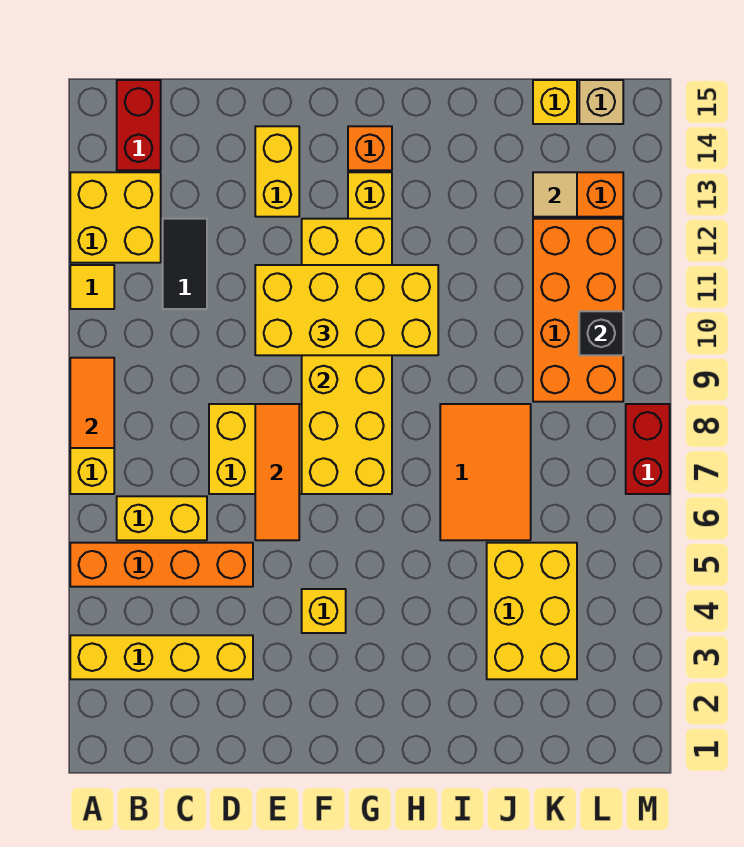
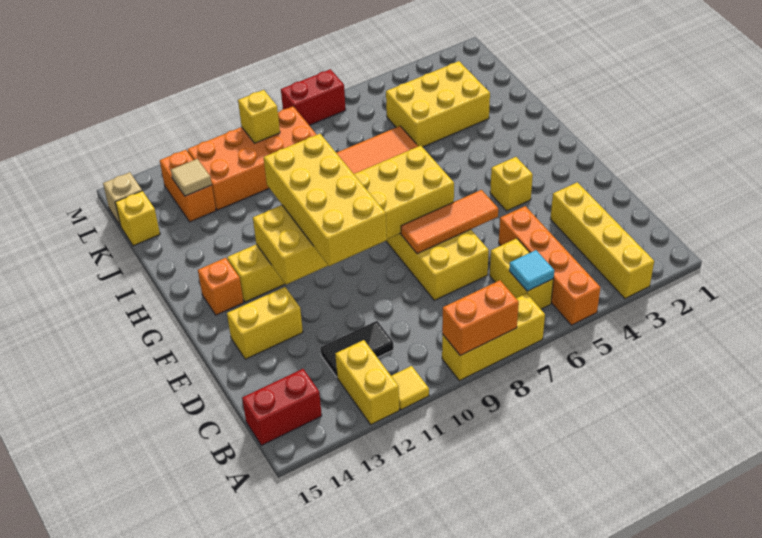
orange 1x2 tile [70,358,114,448] -> orange 1x2 brick [442,280,519,356]
yellow 2x2 brick [70,172,161,263] -> yellow 1x2 brick [335,340,399,425]
none -> cyan 1x1 tile [509,250,554,291]
black 1x1 brick [579,311,623,355] -> yellow 1x1 brick [238,90,280,143]

